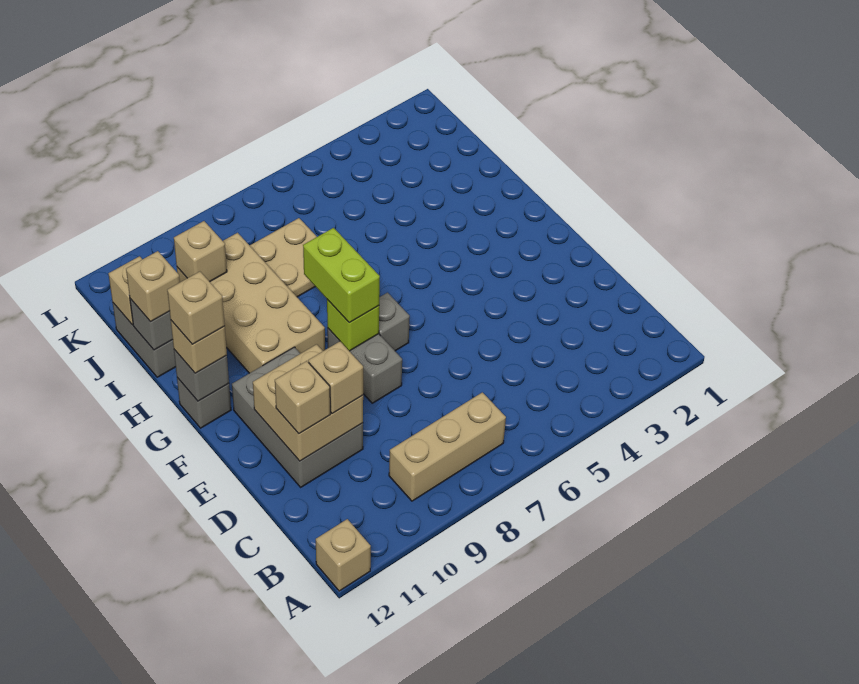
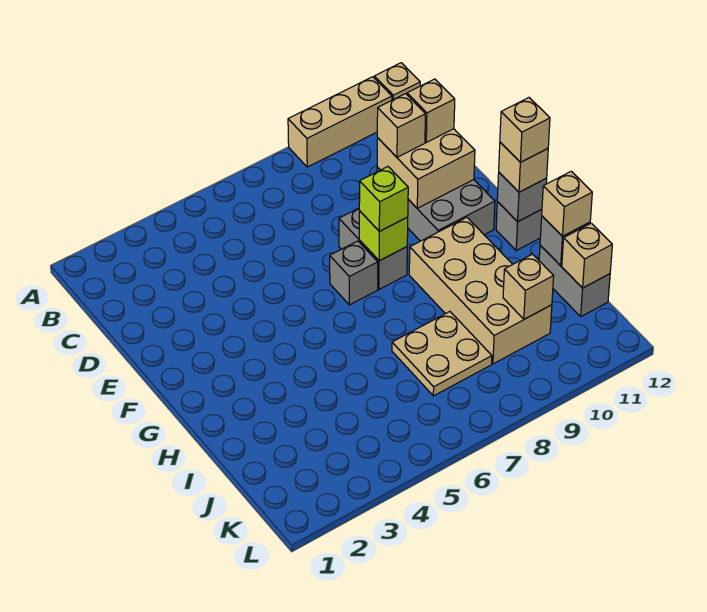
tan 1x3 brick [389,392,506,501] -> tan 1x3 brick moved to [288,77,392,167]
lime 1x2 brick [303,228,380,323] -> lime 1x1 brick [359,167,408,231]

